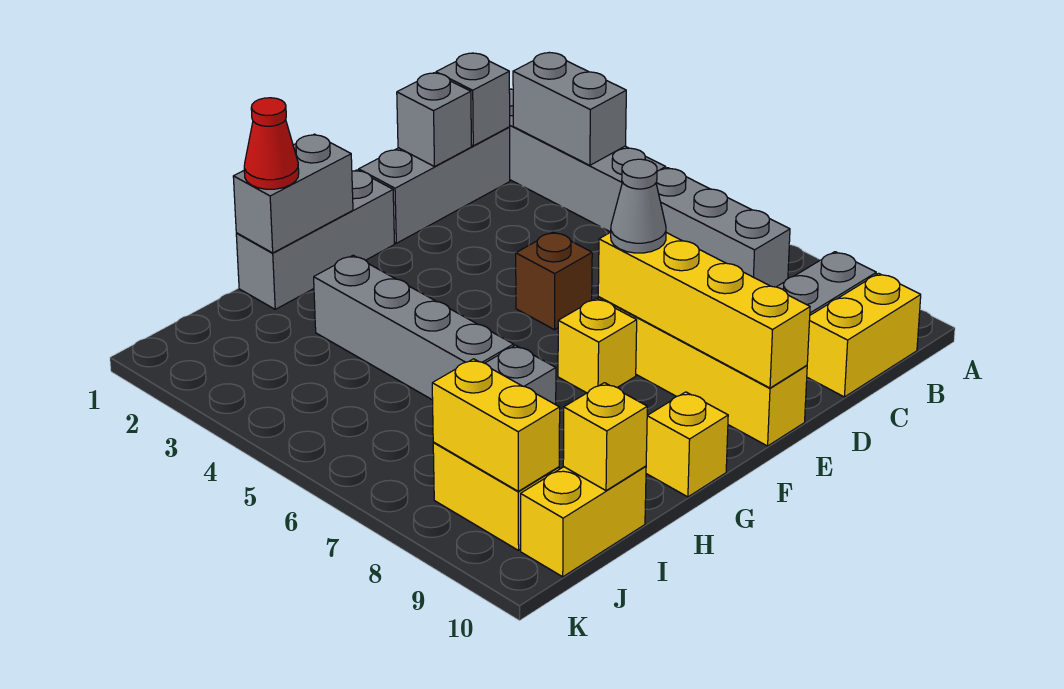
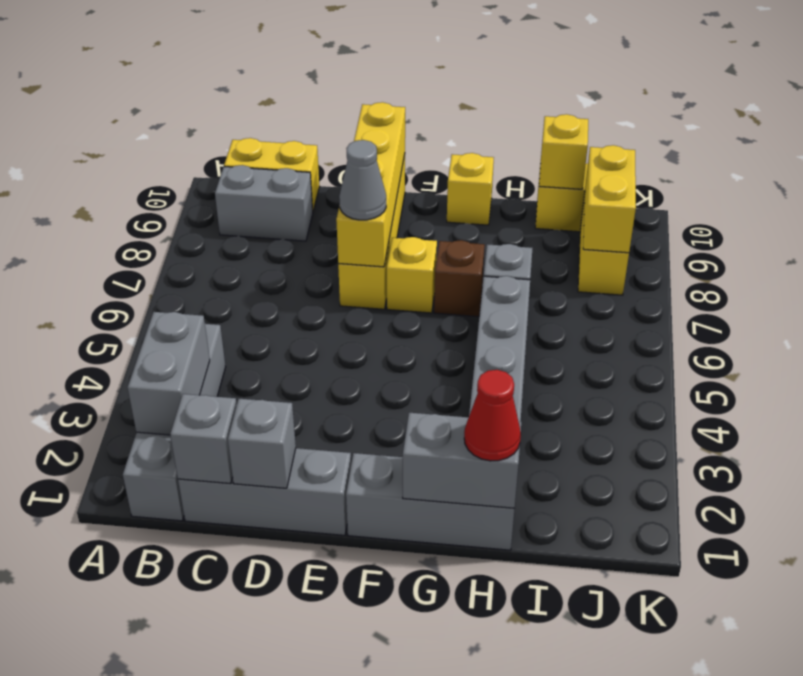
grey 1x3 brick [656,168,790,287] -> none
brown 1x1 brick [516,232,592,330] -> brown 1x1 brick moved to [434,240,485,317]

